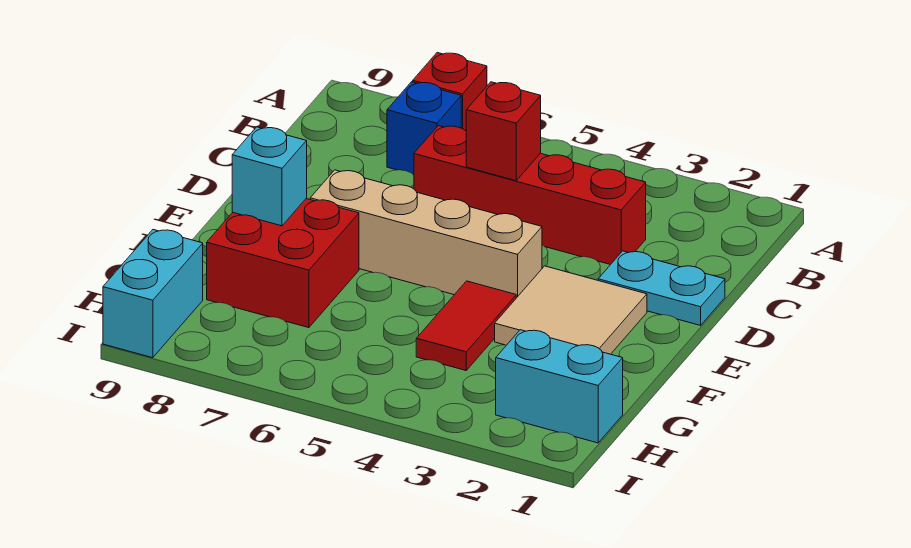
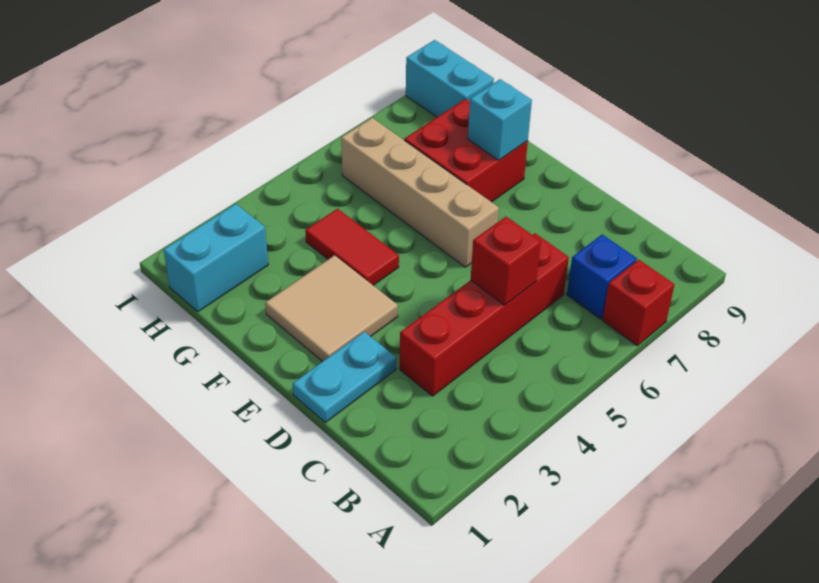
tan 1x4 brick [310,170,542,298] -> tan 1x4 brick turned to [341,118,499,267]

